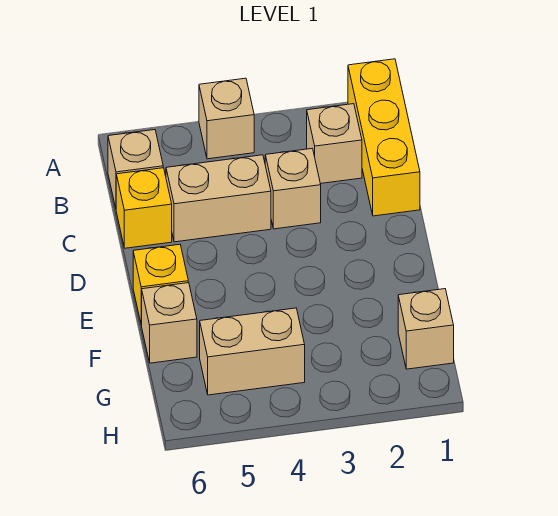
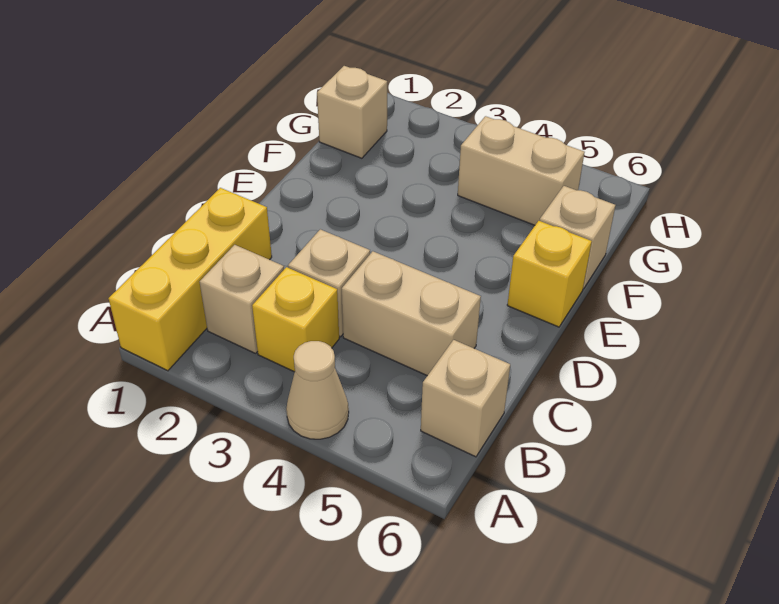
tan 1x1 brick [199,78,254,159] -> tan 1x1 cone [286,341,349,439]
yellow 1x1 brick [116,168,172,248] -> yellow 1x1 brick moved to [252,267,339,372]

